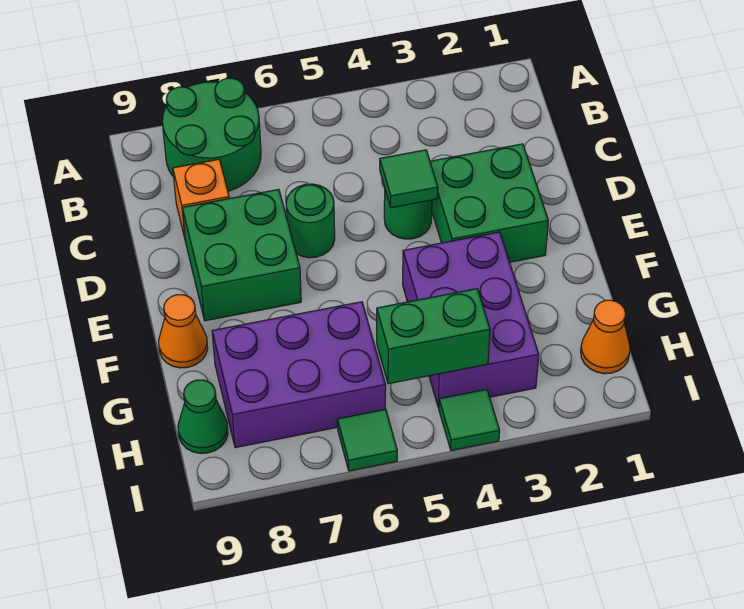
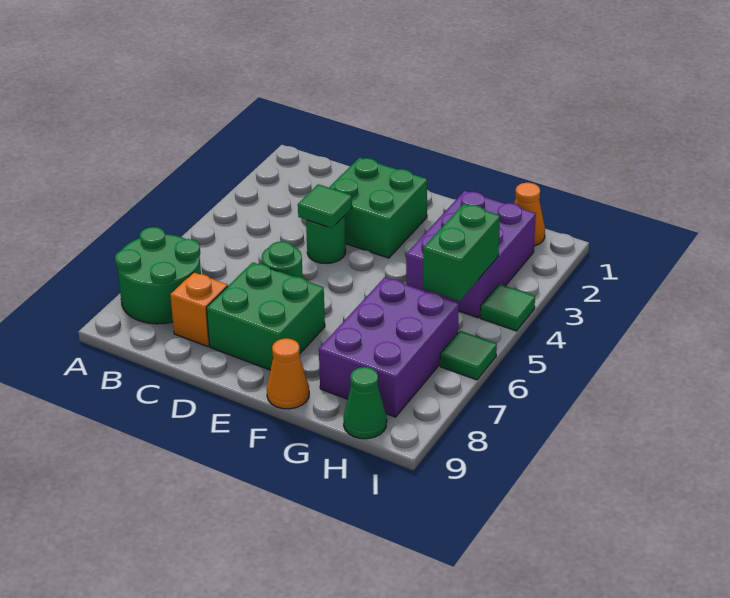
purple 2x3 brick [403,232,539,407] -> purple 2x3 brick turned to [406,191,536,318]

